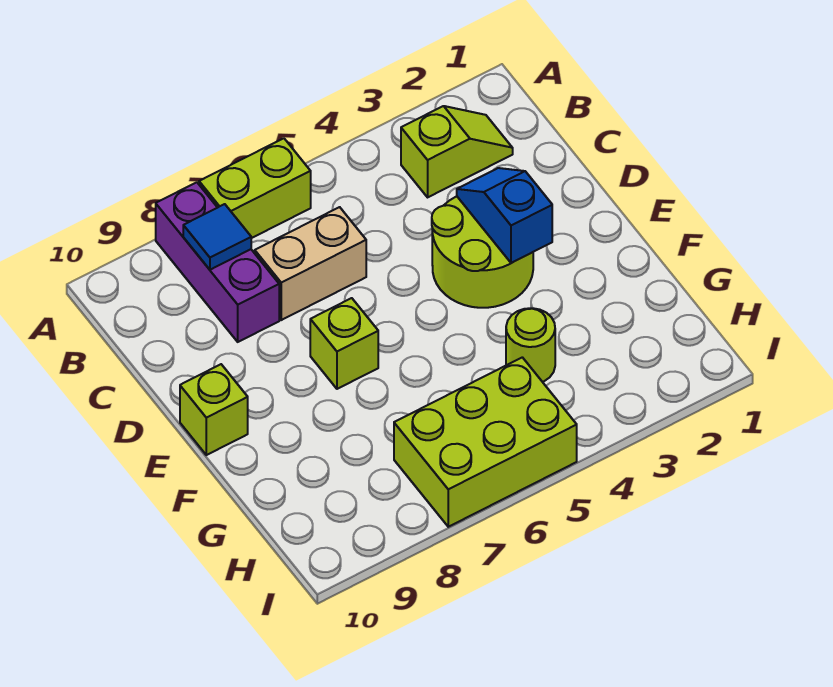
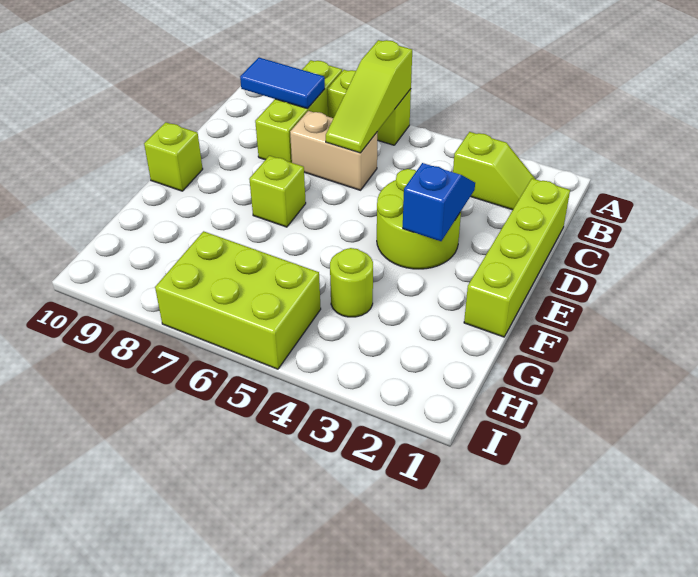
none -> lime 1x3 slope [326,40,412,153]
purple 1x3 brick [156,182,279,342] -> lime 1x3 brick [255,60,342,163]
blue 1x1 tile [183,204,251,270] -> blue 1x2 tile [240,58,325,109]
none -> lime 1x4 brick [464,178,570,337]

